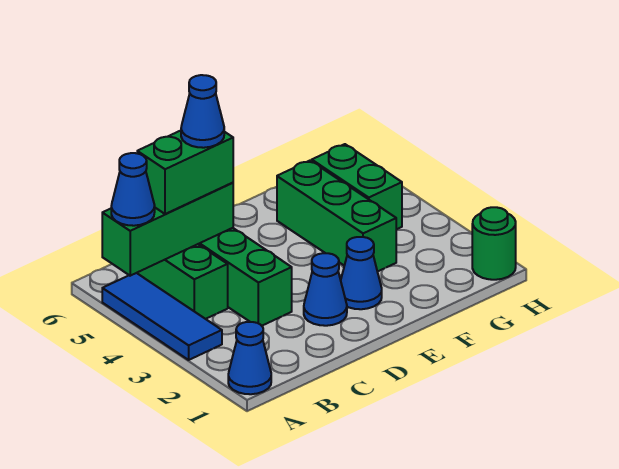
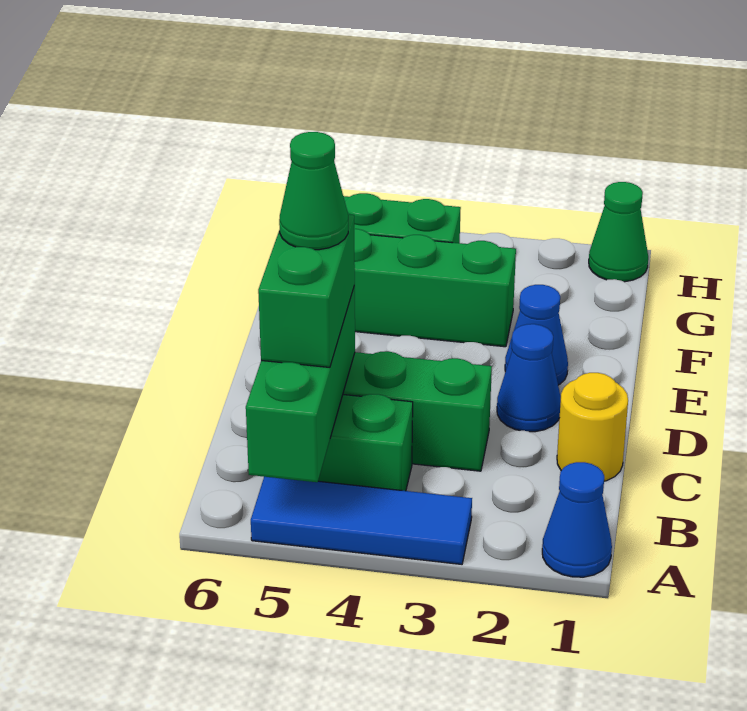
blue 1x1 cone [111,153,155,226] -> none
none -> yellow 1x1 round brick [557,373,628,481]
blue 1x1 cone [181,75,224,148] -> green 1x1 cone [279,132,348,250]
green 1x1 round brick [472,207,516,280] -> green 1x1 cone [589,182,648,282]

